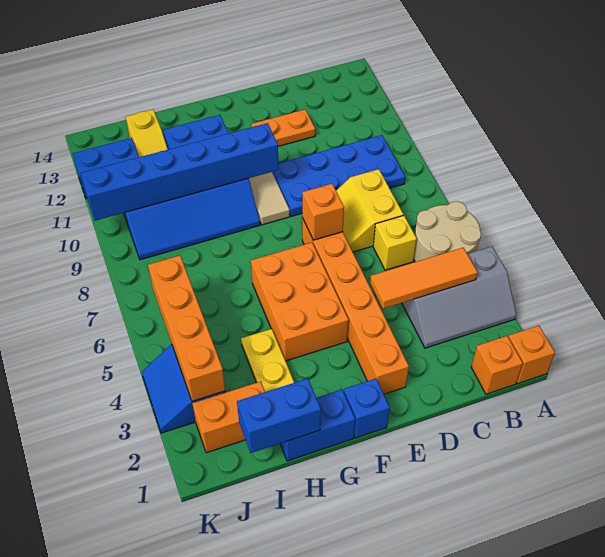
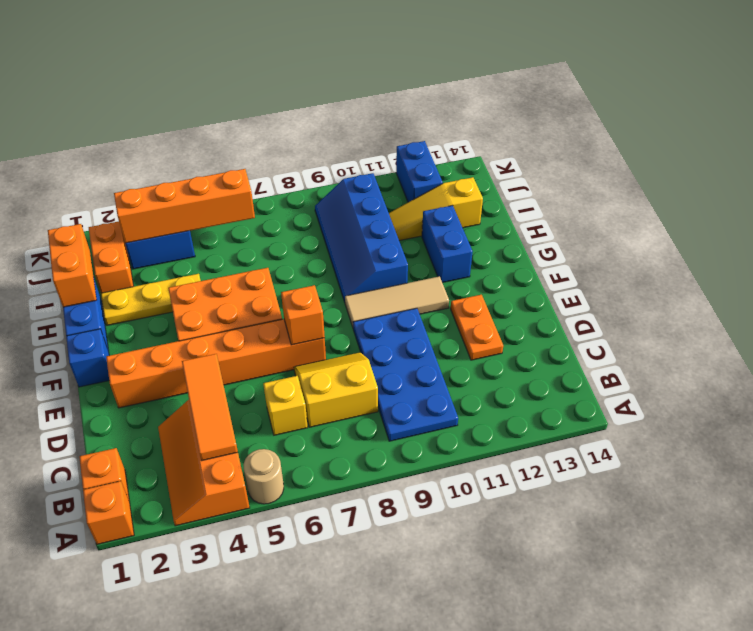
grey 2x3 slope [402,246,516,348] -> orange 2x3 slope [158,400,250,526]
tan 2x2 round brick [414,201,481,262] -> tan 1x1 round brick [243,449,284,504]
blue 1x6 brick [81,123,279,221] -> none
blue 1x2 brick [237,378,321,453] -> orange 1x2 brick [48,224,96,307]

